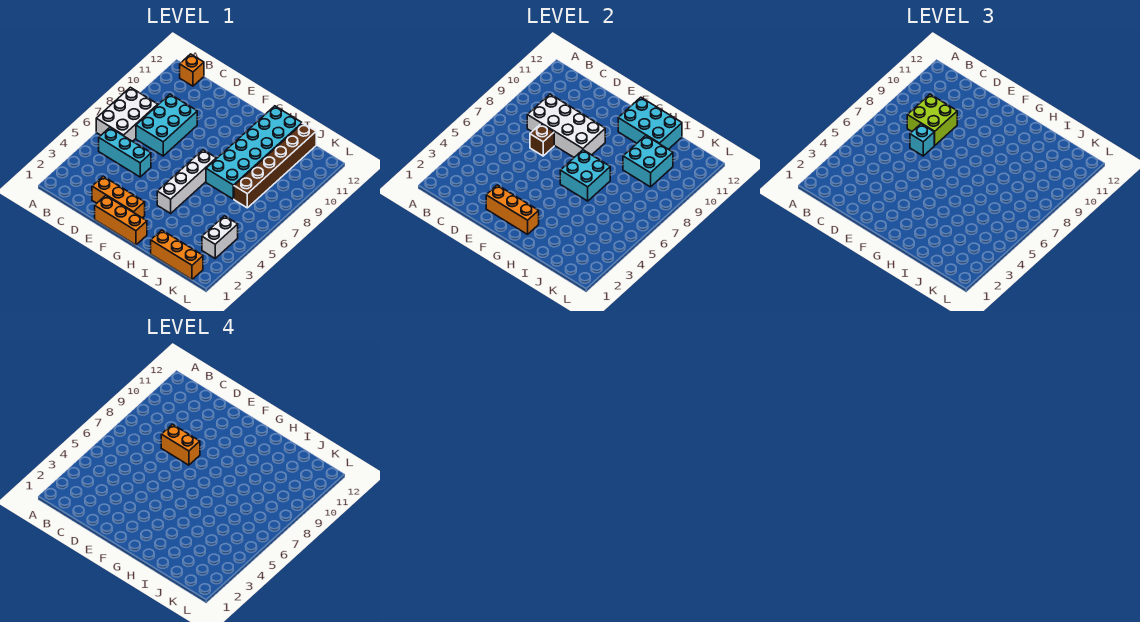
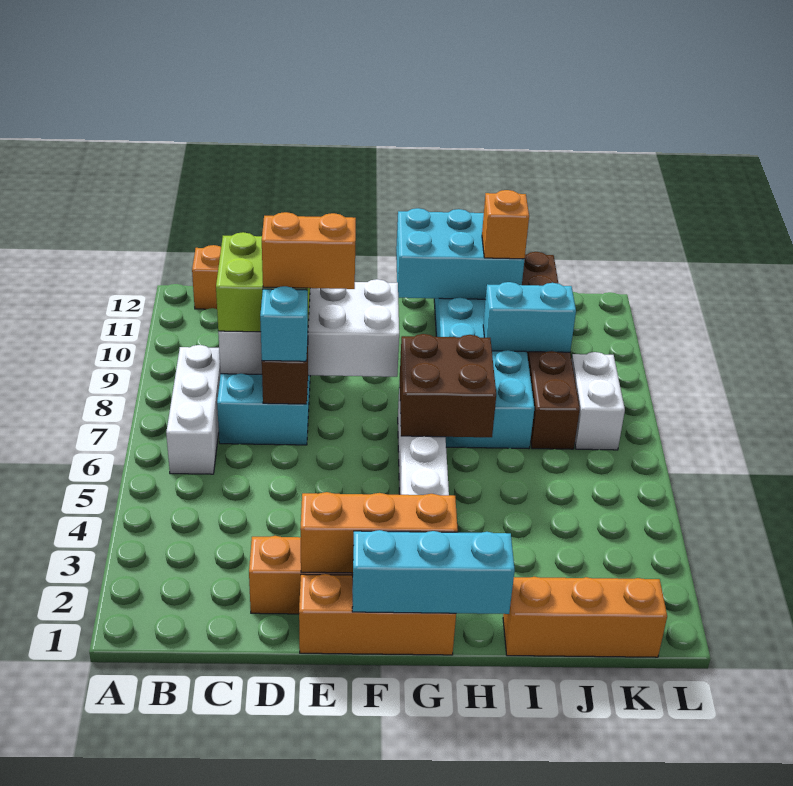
white 2x3 brick [96,87,158,141] -> white 1x3 brick [166,345,221,474]
cyan 1x3 brick [99,128,151,177] -> cyan 1x3 brick moved to [352,530,515,614]
cyan 2x2 brick [560,150,610,201] -> brown 2x2 brick [400,334,496,437]
cyan 2x2 brick [623,136,673,187] -> cyan 1x2 brick [483,282,576,352]
none -> orange 1x1 brick [482,190,529,259]
white 1x2 brick [202,216,238,258] -> white 1x2 brick moved to [572,352,625,450]

